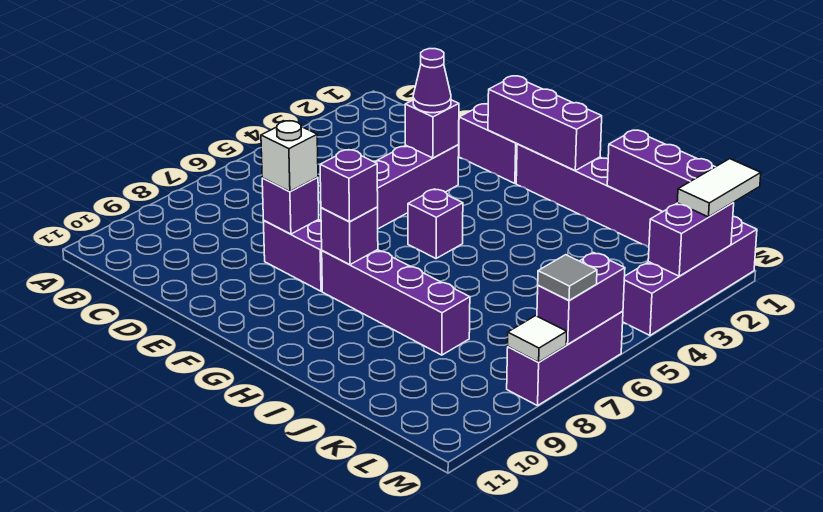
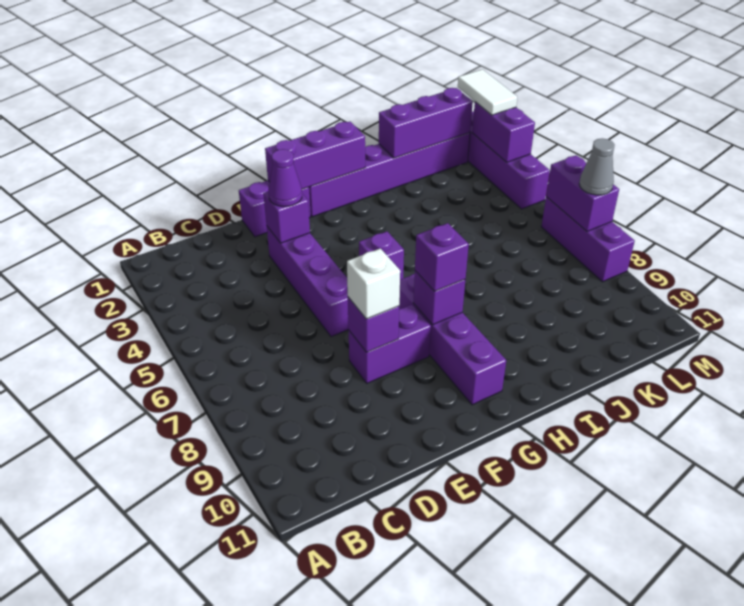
purple 1x4 brick [322,250,470,355] -> purple 1x4 brick turned to [399,274,506,405]
grey 1x1 tile [538,255,597,300] -> grey 1x1 cone [579,139,615,195]
white 1x1 tile [508,316,567,362] -> none

